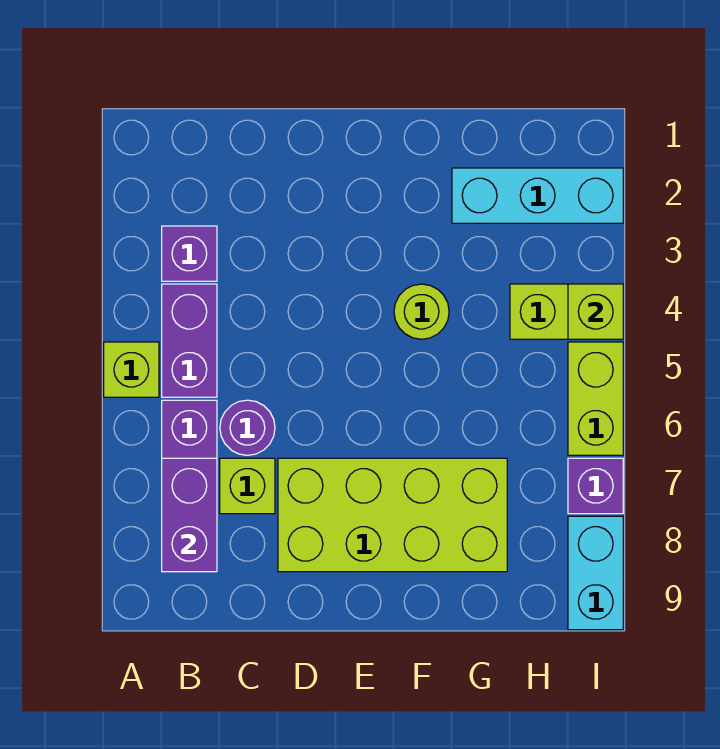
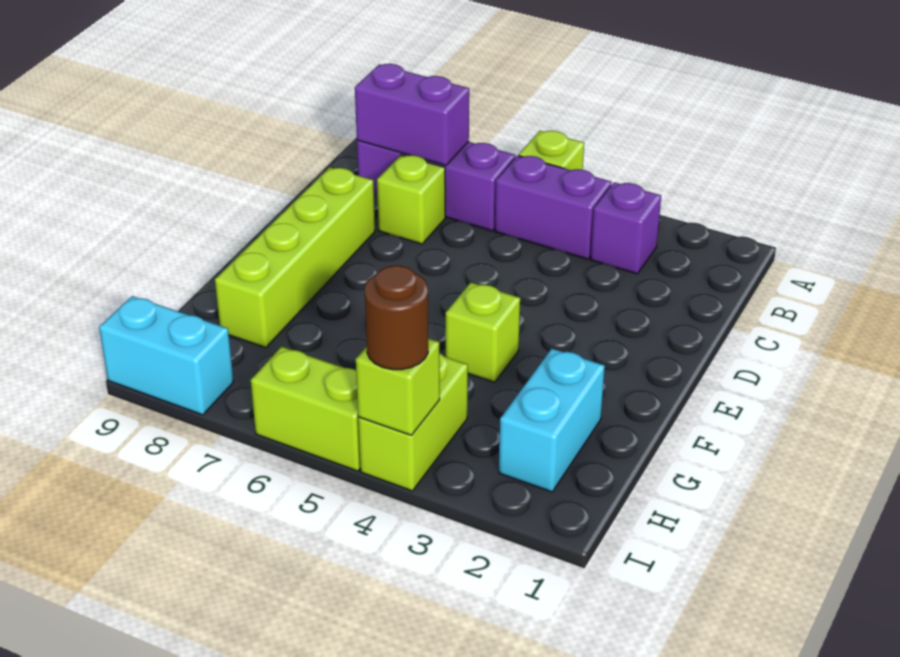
purple 1x1 round brick [220,400,275,455] -> none
lime 2x4 brick [278,458,507,572] -> lime 1x4 brick [215,167,375,348]
lime 1x1 round brick [394,284,449,339] -> lime 1x1 brick [446,283,520,382]
cyan 1x3 brick [452,168,623,223] -> cyan 1x2 brick [499,349,605,492]
none -> brown 1x1 round brick [365,265,428,370]
purple 1x1 brick [568,458,623,514] -> none

